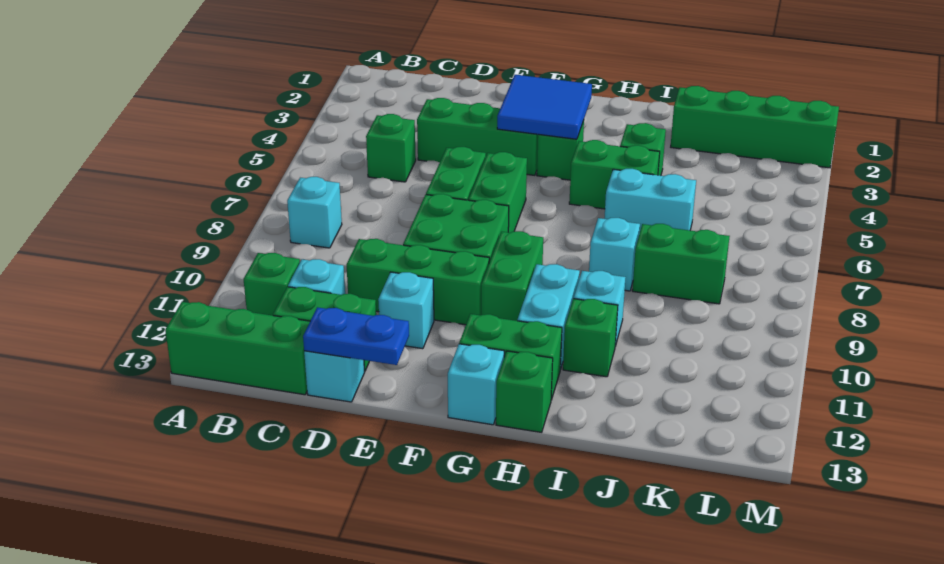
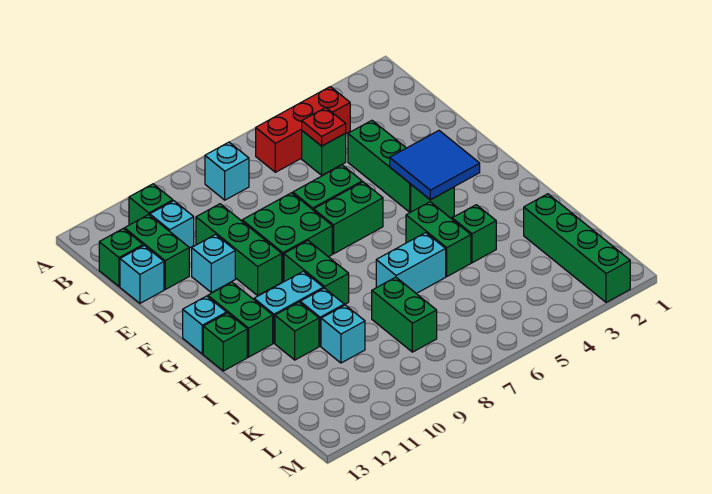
green 1x3 brick [165,302,310,395] -> green 1x1 brick [99,229,143,287]
none -> red 1x3 brick [256,87,350,172]
none -> red 1x1 plate [302,107,346,146]
blue 1x2 plate [303,307,409,365] -> none
green 1x2 brick [481,231,543,321] -> green 1x2 brick turned to [284,241,349,305]
cyan 1x2 brick [604,169,696,234] -> cyan 1x2 brick turned to [376,233,446,294]
cyan 1x1 brick [589,218,640,291] -> cyan 1x1 brick moved to [321,305,365,363]

